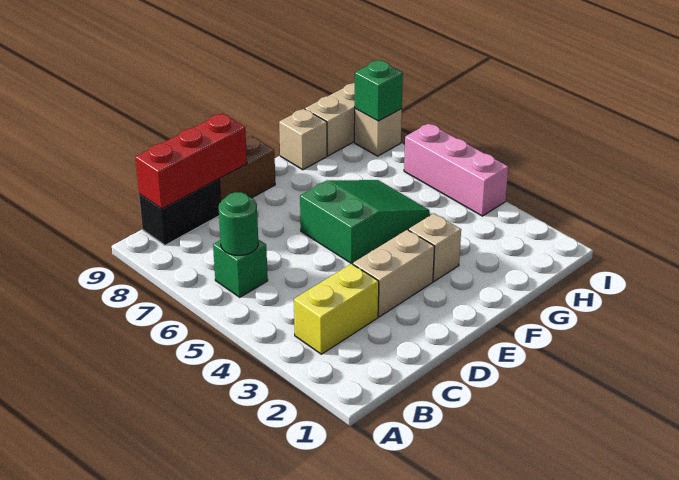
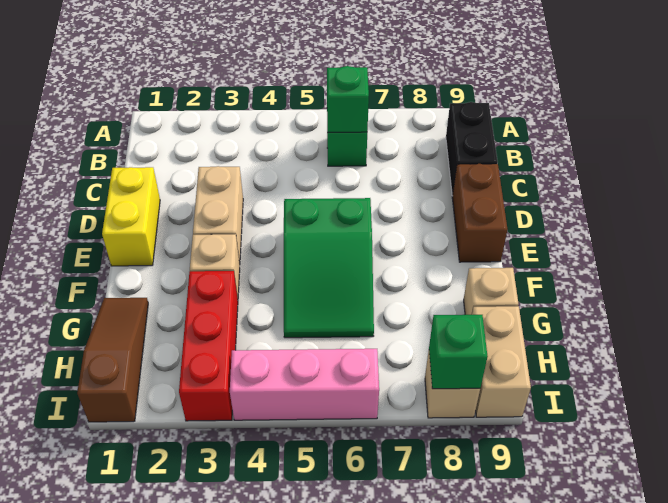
yellow 1x2 brick [294,264,379,354] -> yellow 1x2 brick moved to [102,167,160,266]
green 1x1 round brick [219,192,258,255] -> green 1x1 brick [327,66,369,133]
red 1x3 brick [135,113,247,209] -> red 1x3 brick moved to [179,271,238,421]
none -> brown 1x3 slope [77,298,148,422]

